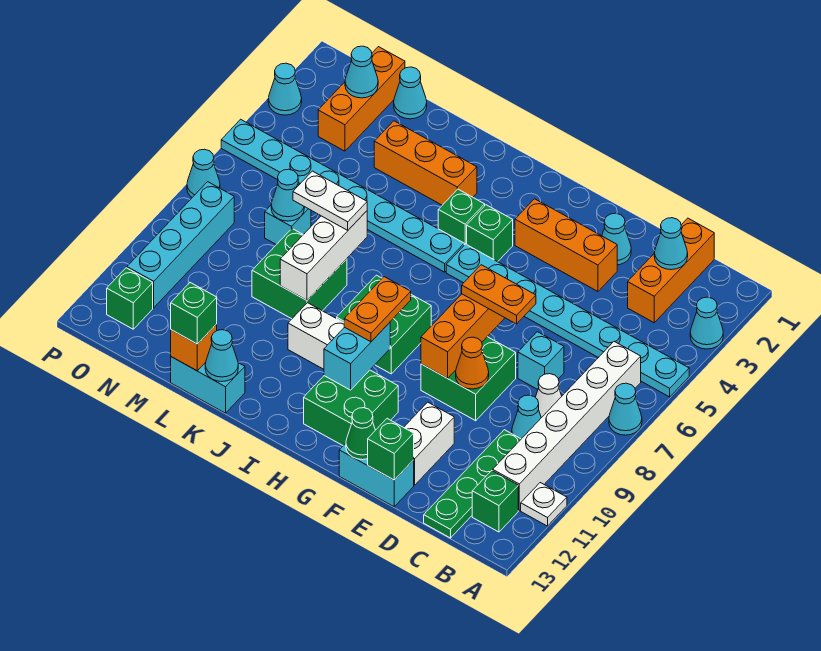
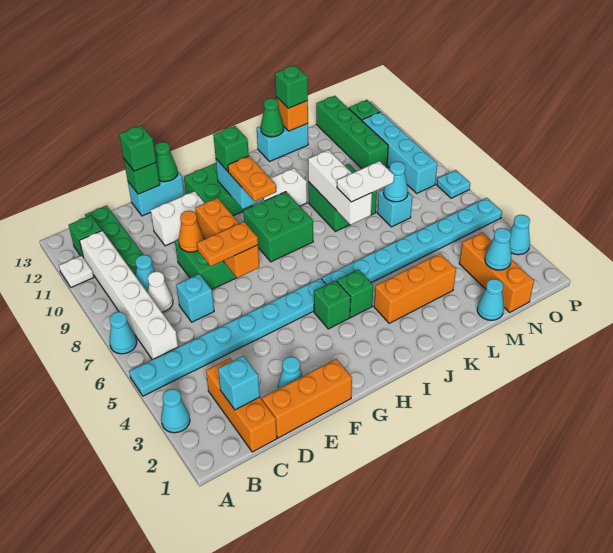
cyan 1x1 cone [654,218,688,270] -> cyan 1x1 brick [218,356,260,410]
orange 1x3 brick [515,199,617,291] -> orange 1x3 brick moved to [262,359,352,438]
white 1x2 brick [404,402,454,485] -> white 1x2 brick turned to [151,191,205,246]
none -> green 1x1 brick [119,125,156,171]
none -> green 1x1 brick [213,126,249,171]
cyan 1x1 cone [205,330,238,382] -> green 1x1 cone [261,98,284,137]
none -> green 1x4 brick [316,96,388,169]
cyan 1x1 cone [187,149,220,197] -> cyan 1x1 plate [437,170,470,198]

